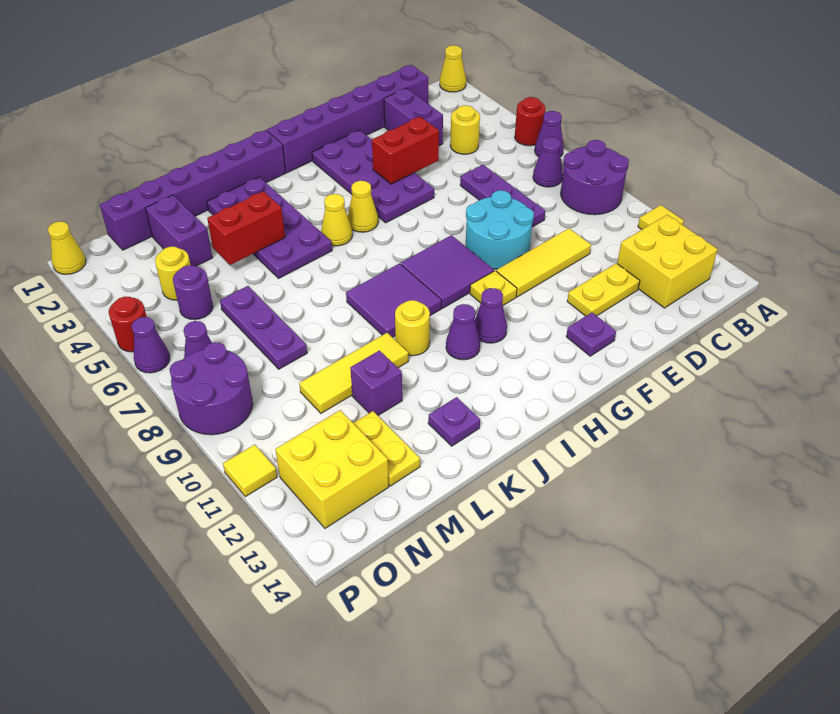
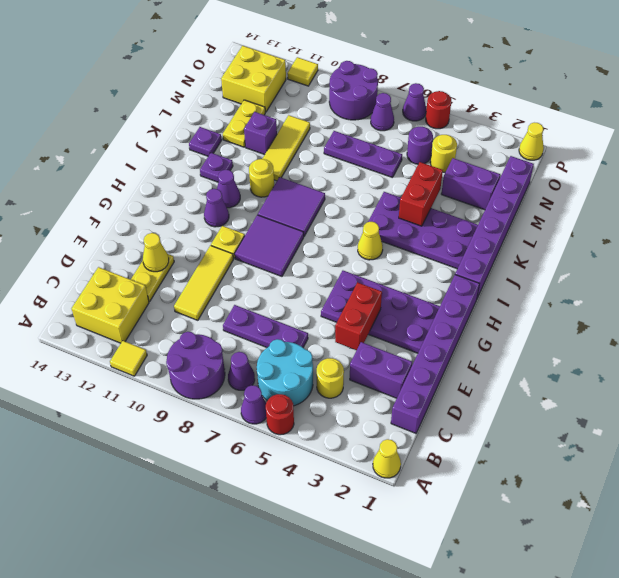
cyan 2x2 round brick [466,190,534,269] -> cyan 2x2 round brick moved to [257,339,313,406]
purple 1x1 plate [566,312,616,356] -> purple 1x1 plate moved to [200,153,233,182]
yellow 1x1 cone [348,181,378,232] -> yellow 1x1 cone moved to [143,233,169,272]
yellow 1x2 plate [354,411,420,486] -> yellow 1x2 plate turned to [223,100,265,147]

